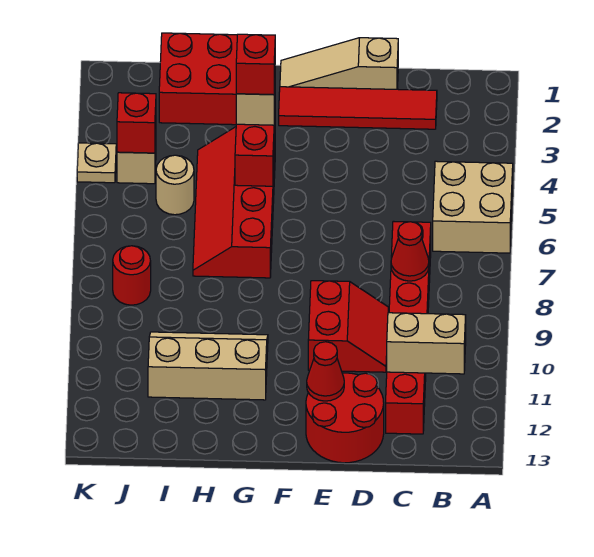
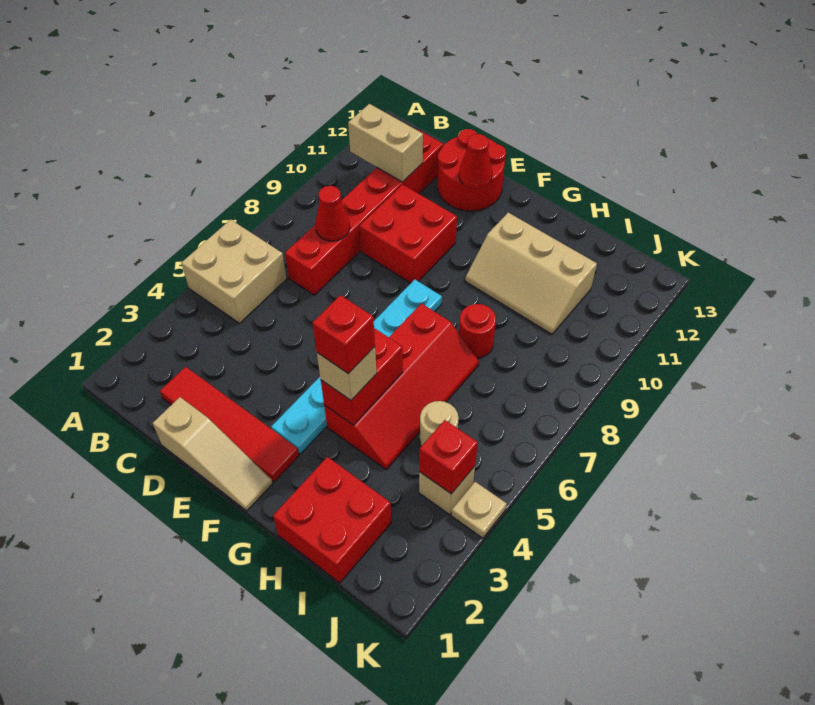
red 2x2 slope [308,281,388,372] -> red 2x2 brick [359,184,457,283]
none -> cyan 1x6 plate [271,279,442,454]
red 1x1 round brick [113,246,151,305] -> red 1x1 round brick moved to [459,304,496,358]

